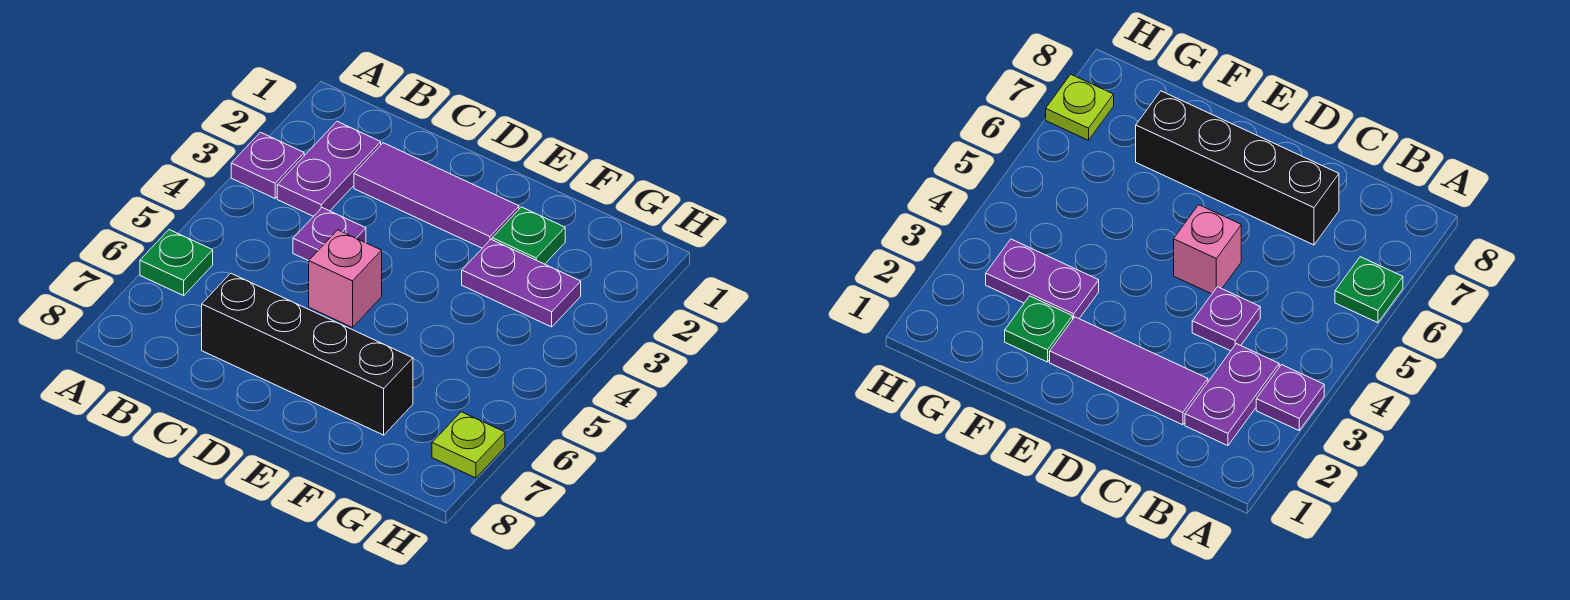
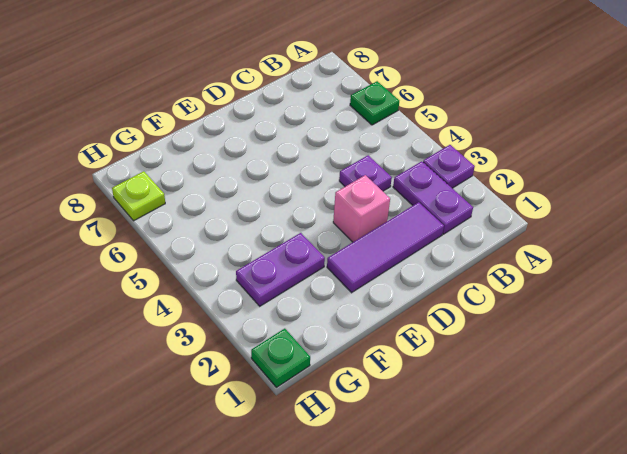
black 1x4 brick [202,273,413,435] -> none
pink 1x1 brick [309,230,382,328] -> pink 1x1 brick moved to [333,175,390,242]
green 1x1 plate [492,207,565,264] -> green 1x1 plate moved to [251,329,310,387]

